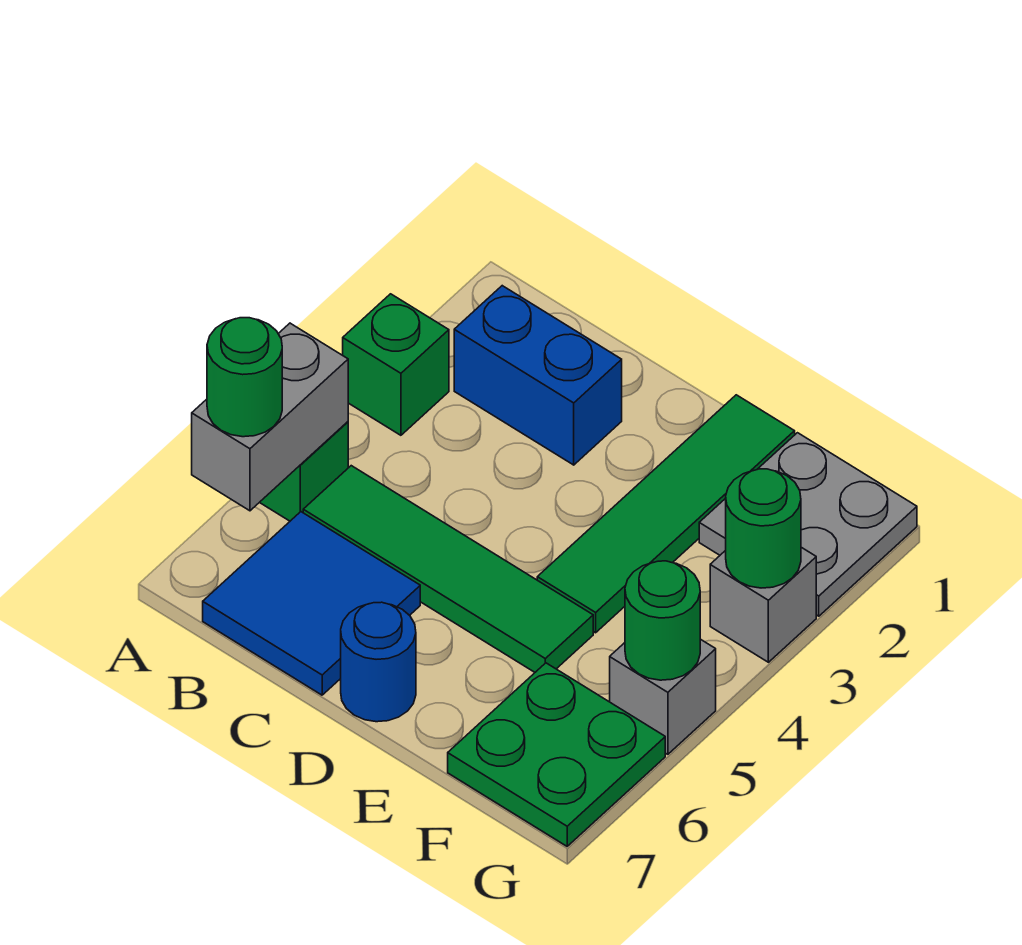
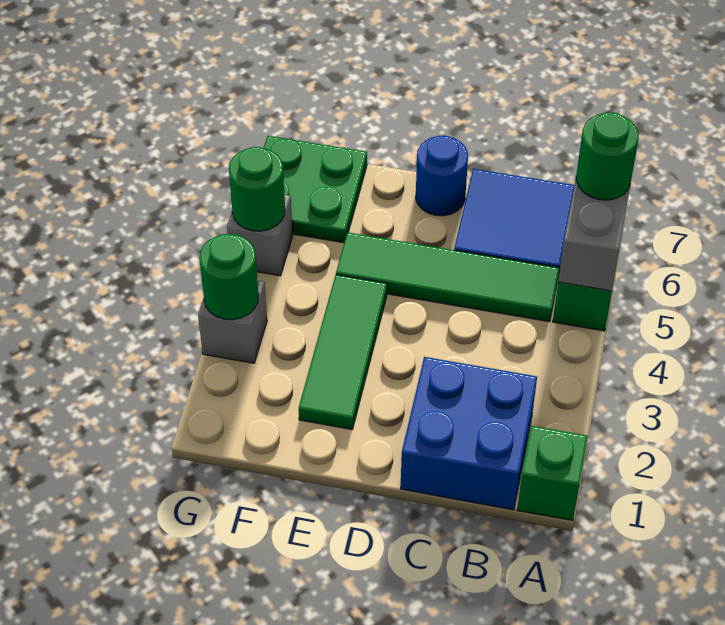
green 1x1 brick [343,294,449,435] -> green 1x1 brick moved to [517,426,588,521]
blue 1x2 brick [454,286,622,465] -> blue 2x2 brick [401,357,537,510]
green 1x4 tile [537,395,795,633] -> green 1x3 tile [299,275,387,429]
grey 2x2 plate [699,433,917,616] -> none

